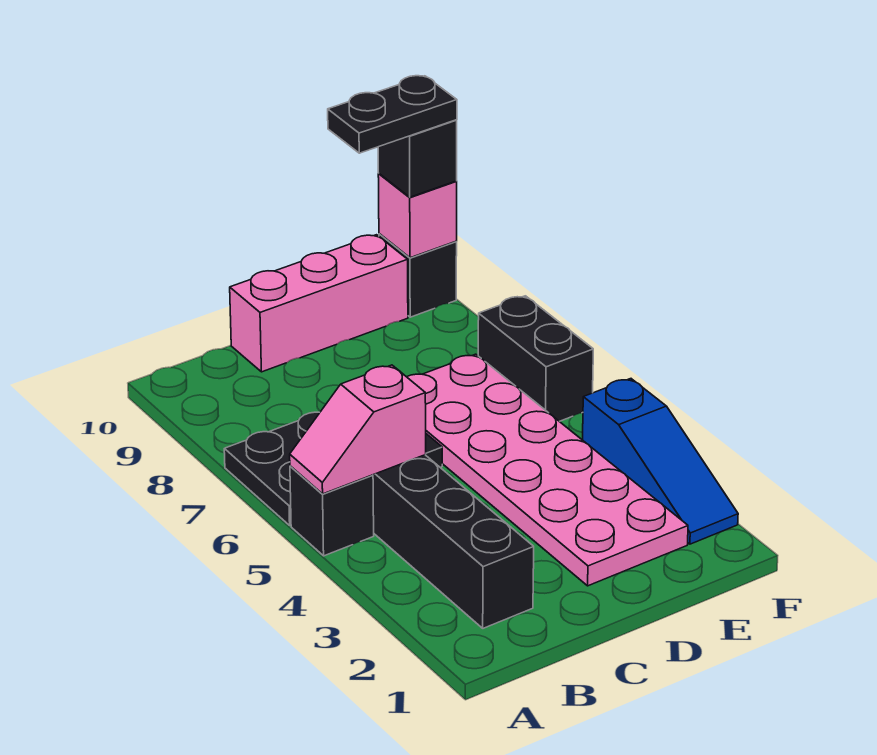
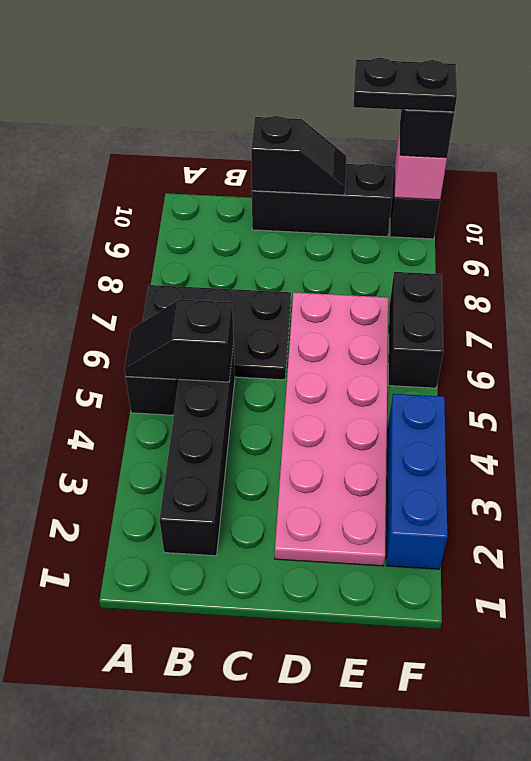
pink 1x2 slope [290,365,426,494] -> black 1x2 slope [124,299,234,382]
pink 1x3 brick [230,235,408,372] -> black 1x3 brick [252,164,393,237]
none -> black 1x2 slope [251,116,346,195]
blue 1x3 slope [583,379,738,544] -> blue 1x3 brick [386,394,447,569]

